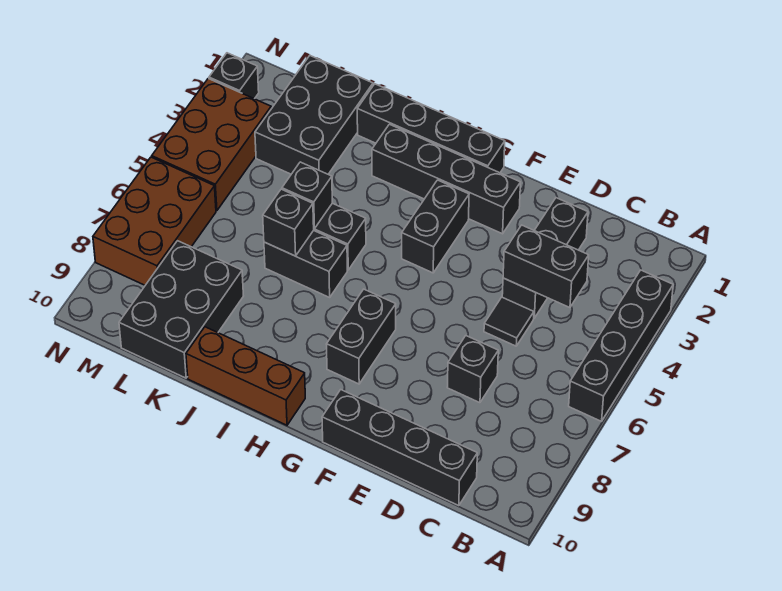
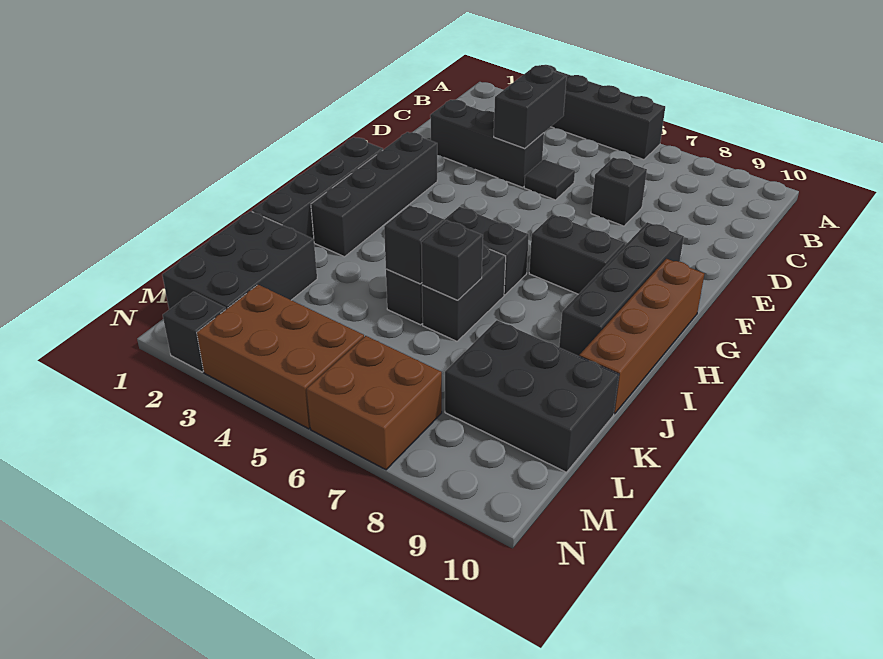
black 1x4 brick [322,390,477,506] -> black 1x4 brick moved to [559,222,684,356]
black 1x2 brick [402,180,469,273] -> black 1x2 brick moved to [445,207,529,295]
brown 1x3 brick [186,327,305,425] -> brown 1x4 brick [579,259,704,414]
black 2x3 brick [255,56,373,174] -> black 2x3 brick turned to [162,211,317,310]
brown 2x3 brick [93,157,216,285] -> brown 2x2 brick [306,336,442,470]

